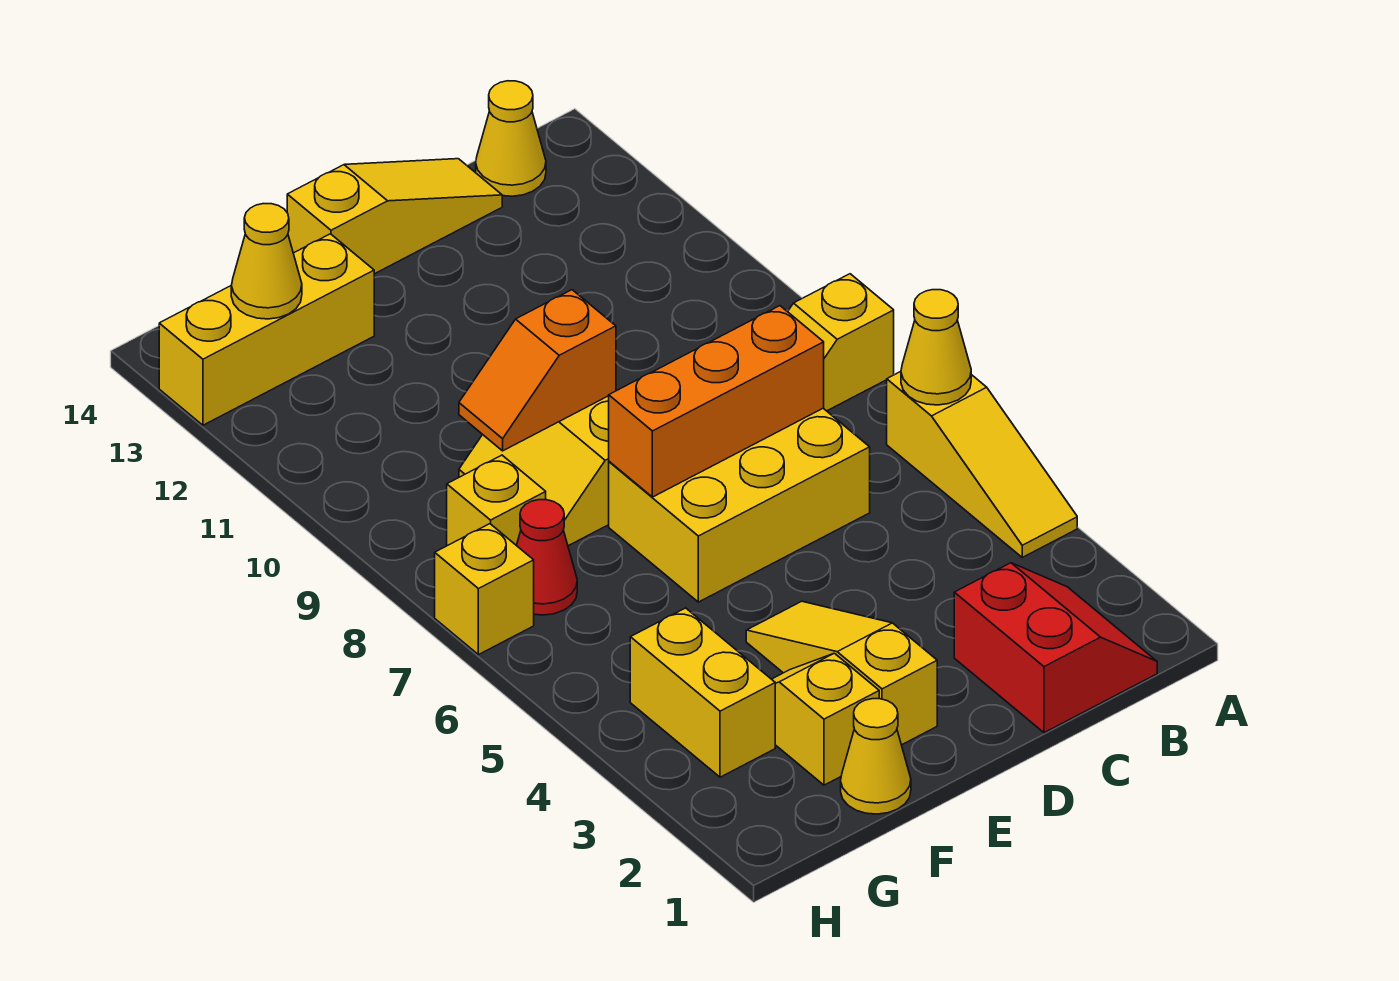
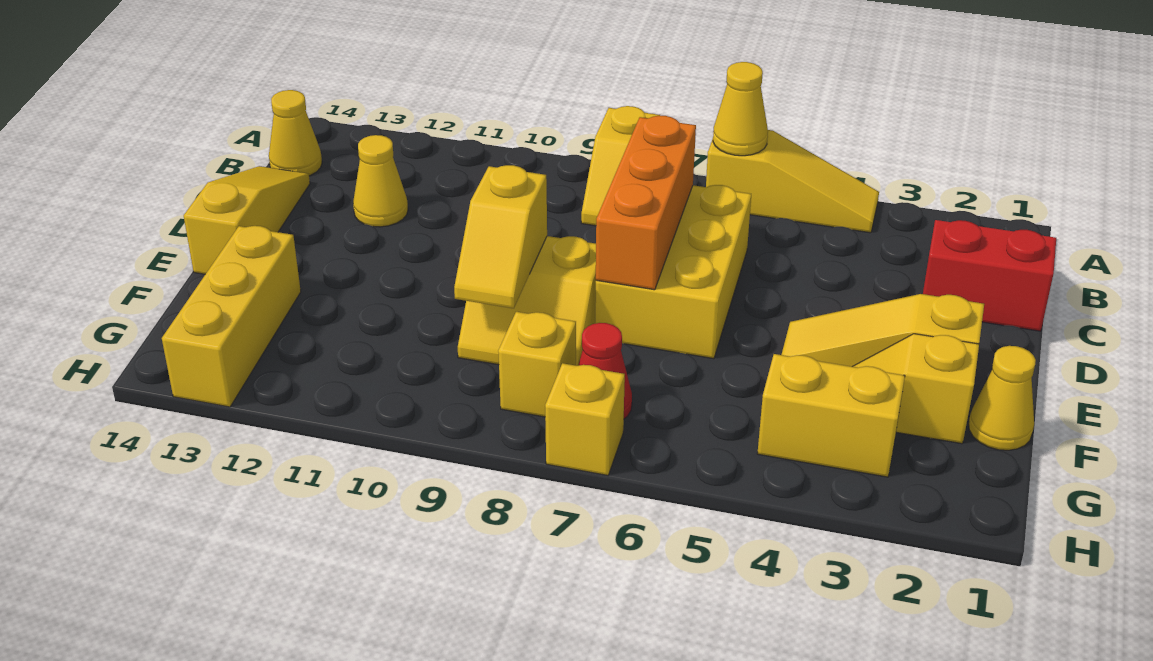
orange 1x2 slope [459,290,616,451] -> yellow 1x2 slope [454,165,547,308]
yellow 1x1 cone [231,204,302,319] -> yellow 1x1 cone moved to [353,135,408,227]

